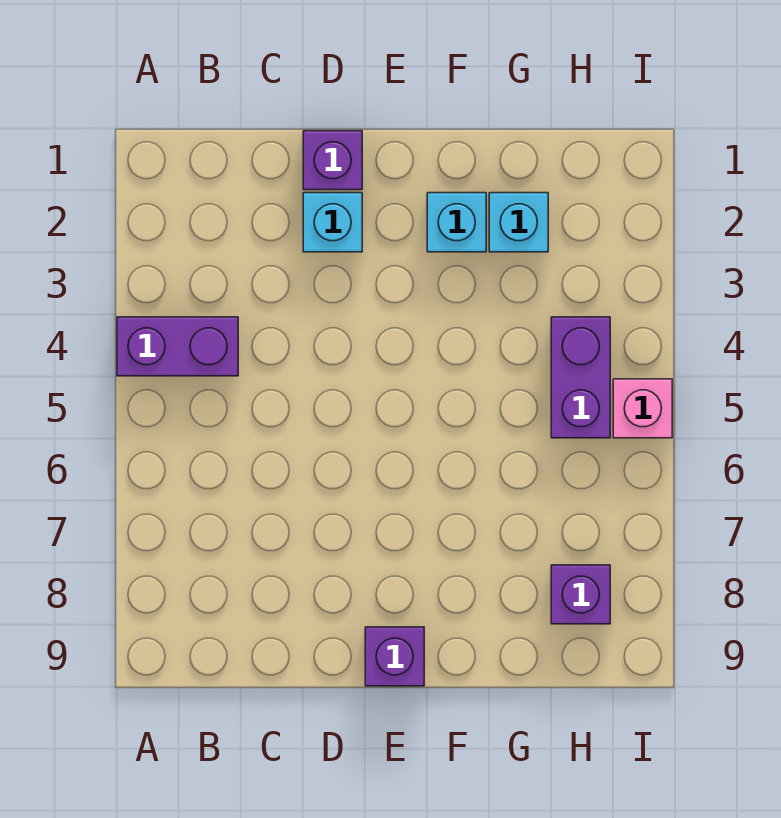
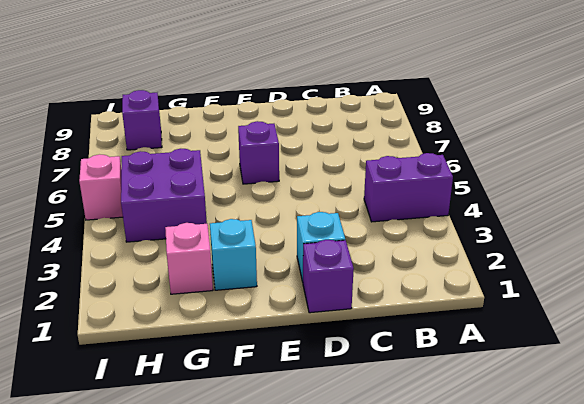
purple 1x1 brick [365,627,424,686] -> purple 1x1 brick moved to [238,121,279,184]
cyan 1x1 brick [489,193,548,252] -> pink 1x1 brick [165,223,213,294]
purple 1x2 brick [551,317,610,438] -> purple 2x2 brick [121,149,207,242]

